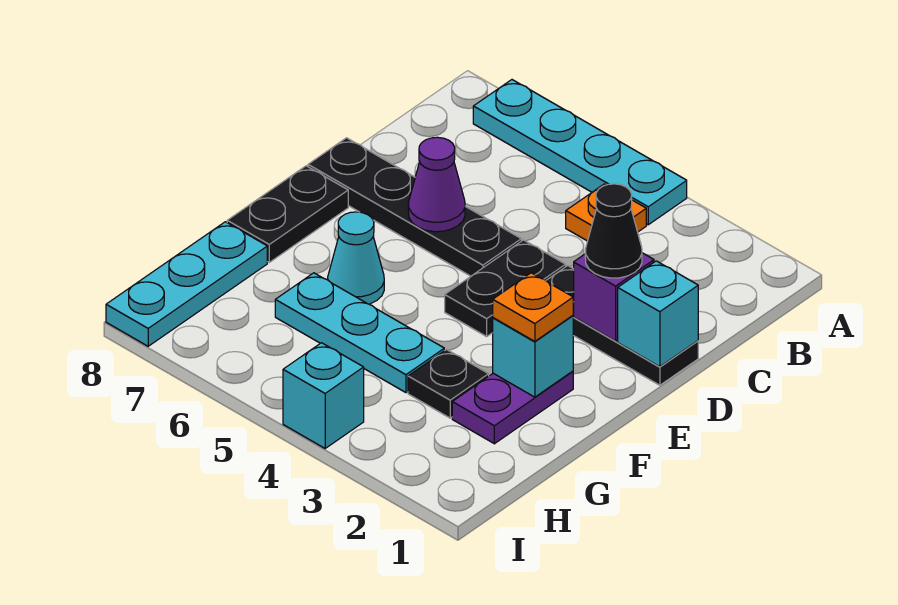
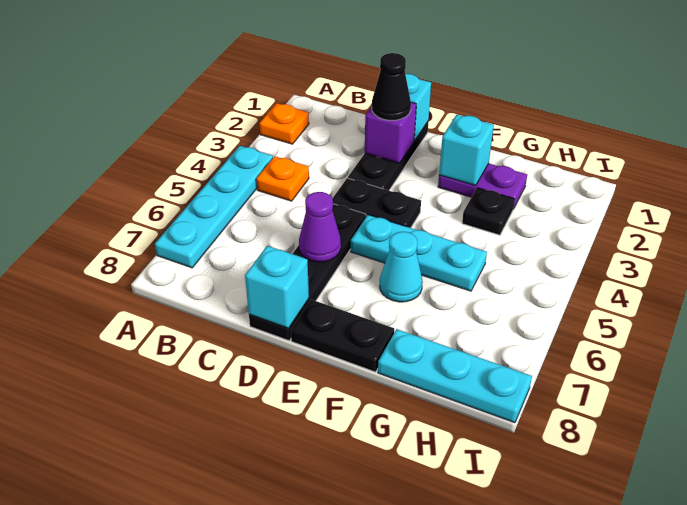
orange 1x1 plate [493,273,573,341] -> orange 1x1 plate moved to [260,103,309,144]
cyan 1x3 plate [275,273,444,393] -> cyan 1x3 plate turned to [351,215,487,291]
cyan 1x1 brick [283,343,364,448] -> cyan 1x1 brick moved to [245,246,309,328]

